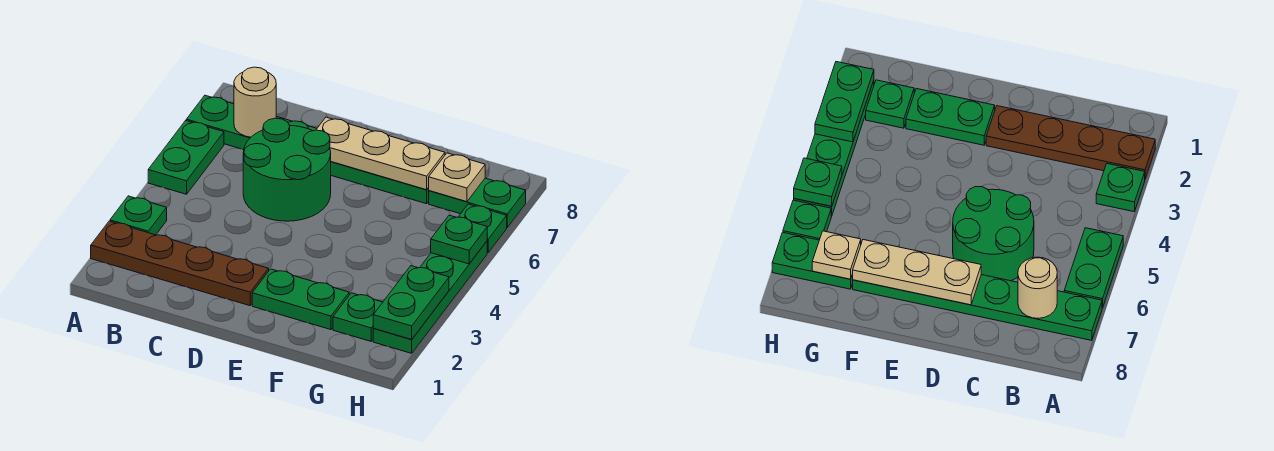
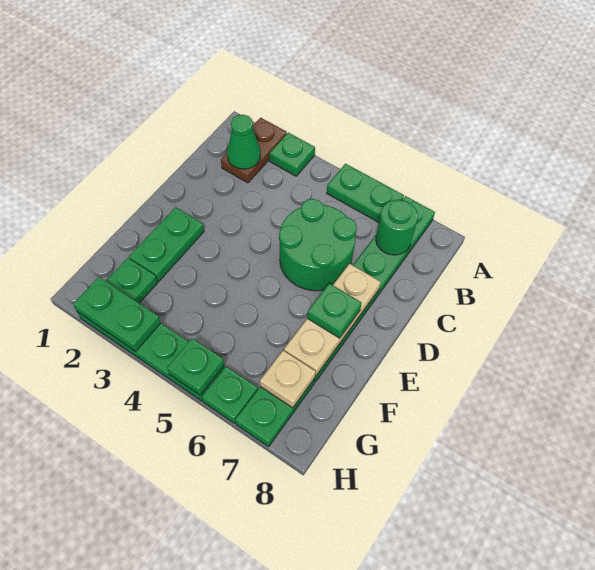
brown 1x4 plate [91,221,269,306] -> brown 1x2 plate [221,118,287,183]
none -> green 1x1 cone [227,115,261,169]
tan 1x1 round brick [234,67,276,137] -> green 1x1 round brick [376,200,418,255]
none -> green 1x1 plate [307,283,362,338]

